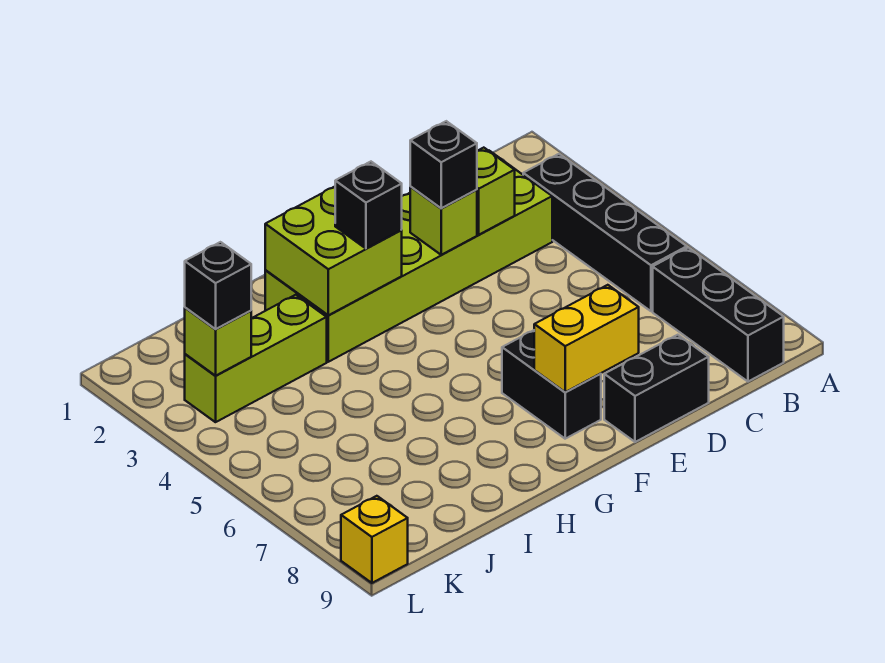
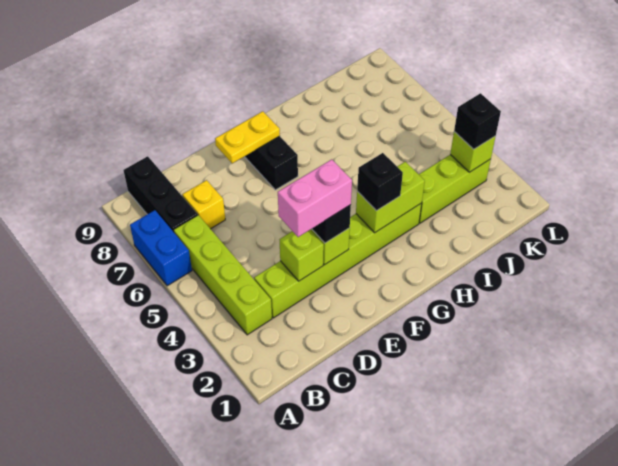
none -> blue 1x2 brick [130,210,192,286]
black 1x4 brick [523,154,687,311] -> lime 1x4 brick [174,215,272,335]
lime 2x6 brick [265,151,552,362] -> lime 1x6 brick [254,203,422,318]
none -> pink 1x2 brick [278,159,352,237]
black 1x2 brick [604,335,709,442] -> none
yellow 1x2 brick [534,285,639,392] -> yellow 1x2 plate [215,111,280,163]
lime 2x2 brick [265,187,402,315] -> lime 1x2 brick [356,162,425,233]
yellow 1x1 brick [341,496,408,583] -> yellow 1x1 brick moved to [182,180,225,229]

